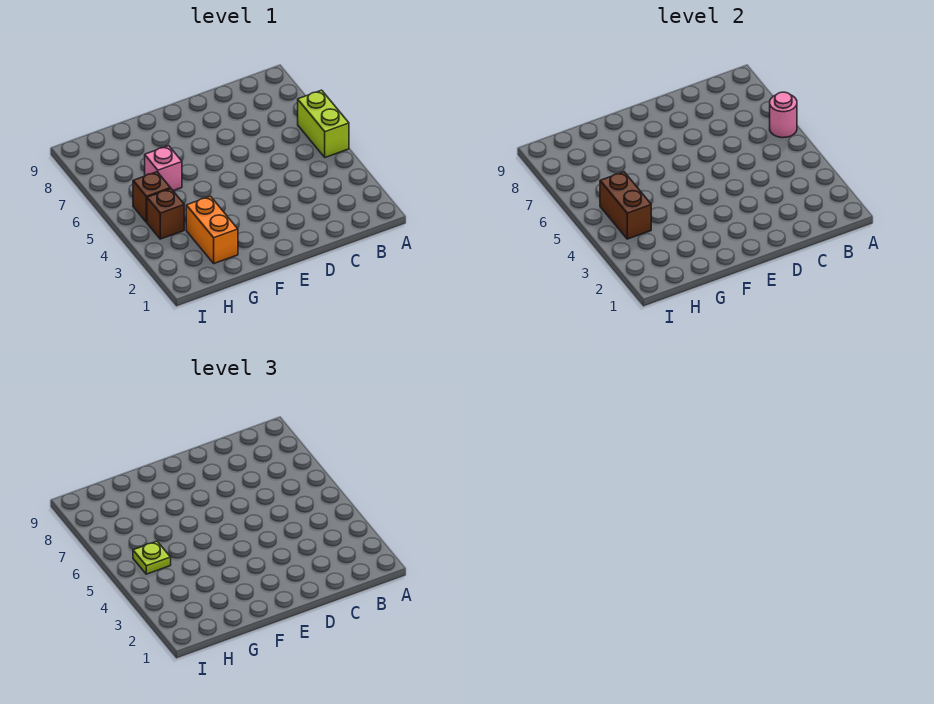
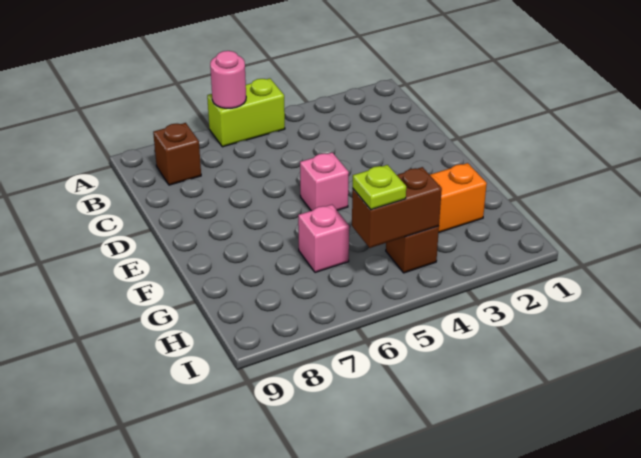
none -> pink 1x1 brick [300,153,349,211]
brown 1x1 brick [133,172,171,222] -> brown 1x1 brick moved to [153,123,201,185]

